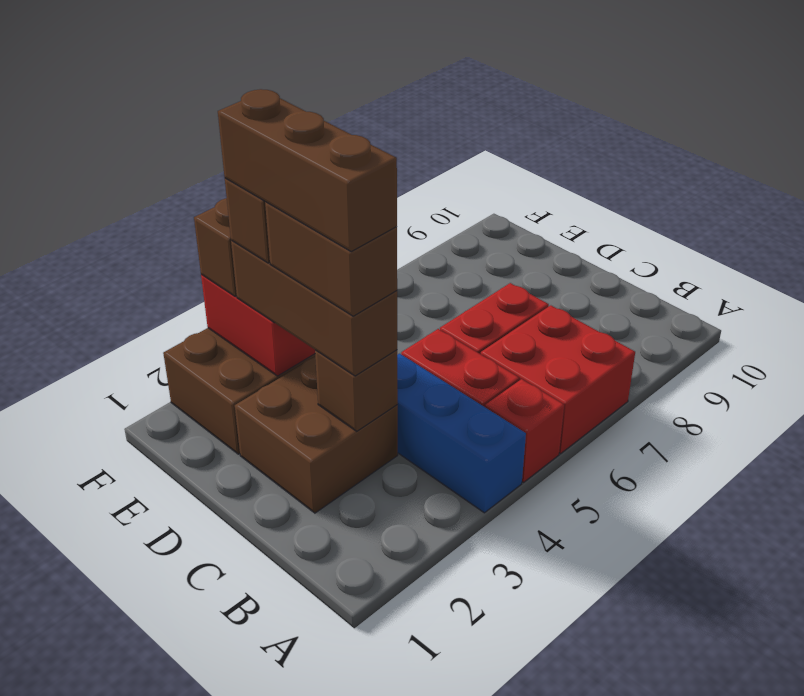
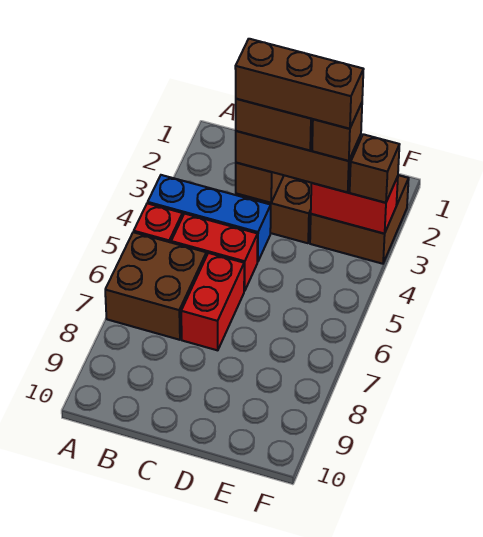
red 2x2 brick [481,305,635,454] -> brown 2x2 brick [105,232,206,340]

